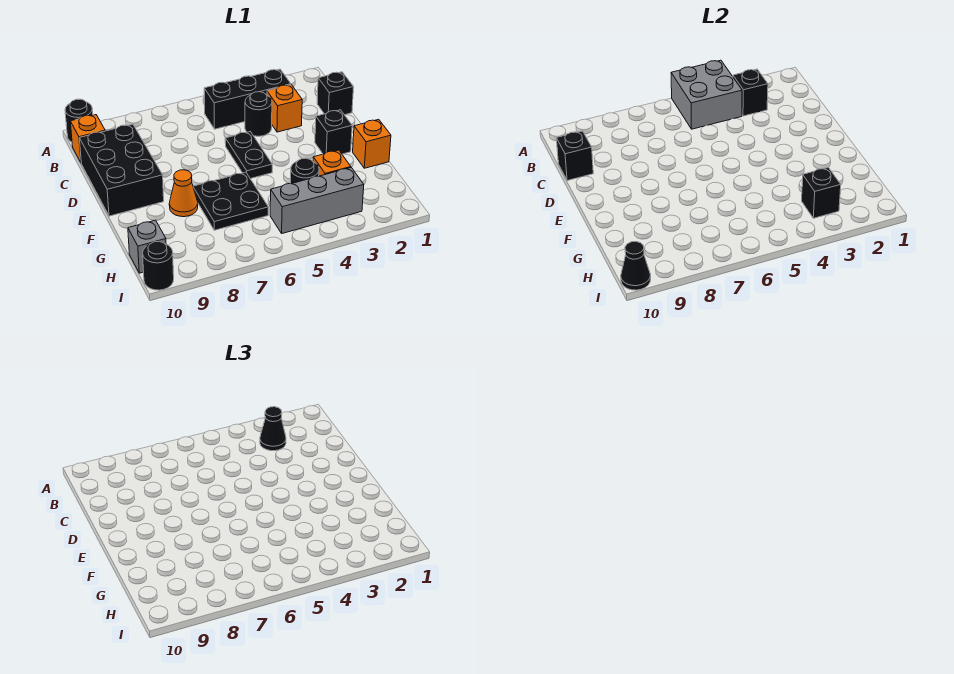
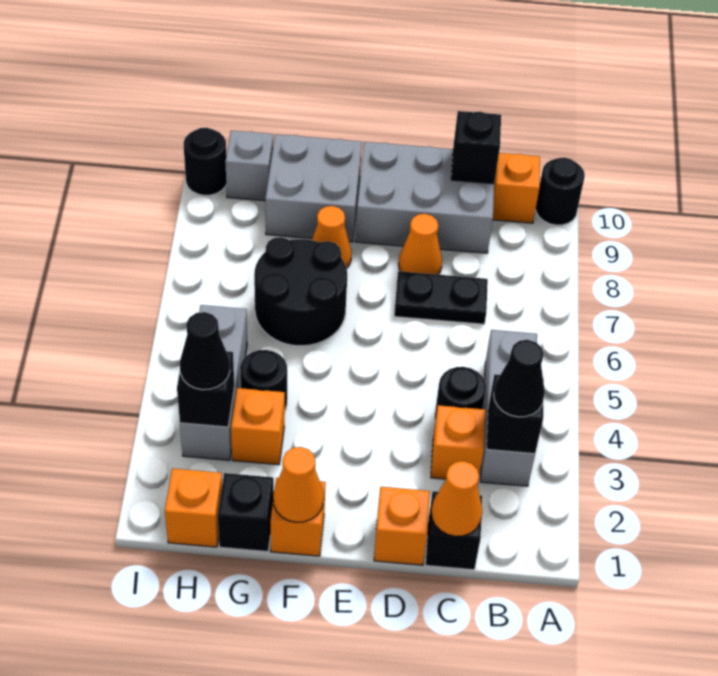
grey 2x2 brick [671,60,742,129] -> grey 2x2 brick moved to [265,134,362,242]
black 1x3 brick [204,69,291,129] -> grey 1x3 brick [481,330,537,486]
none -> orange 1x1 cone [431,461,482,536]
black 2x3 brick [79,124,164,216] -> grey 2x3 brick [355,142,494,253]
none -> orange 1x1 brick [374,487,430,565]
black 1x2 plate [225,132,272,179] -> black 1x2 plate moved to [394,271,488,324]
none -> orange 1x1 cone [399,214,442,275]
black 1x1 brick [315,110,352,154] -> black 1x1 brick moved to [218,473,274,552]
none -> orange 1x1 cone [273,447,324,522]
black 2x2 plate [193,172,269,230] -> black 2x2 round brick [254,237,347,346]
none -> orange 1x1 brick [165,469,222,547]
black 1x1 cone [621,241,651,290] -> black 1x1 cone moved to [180,312,230,390]

